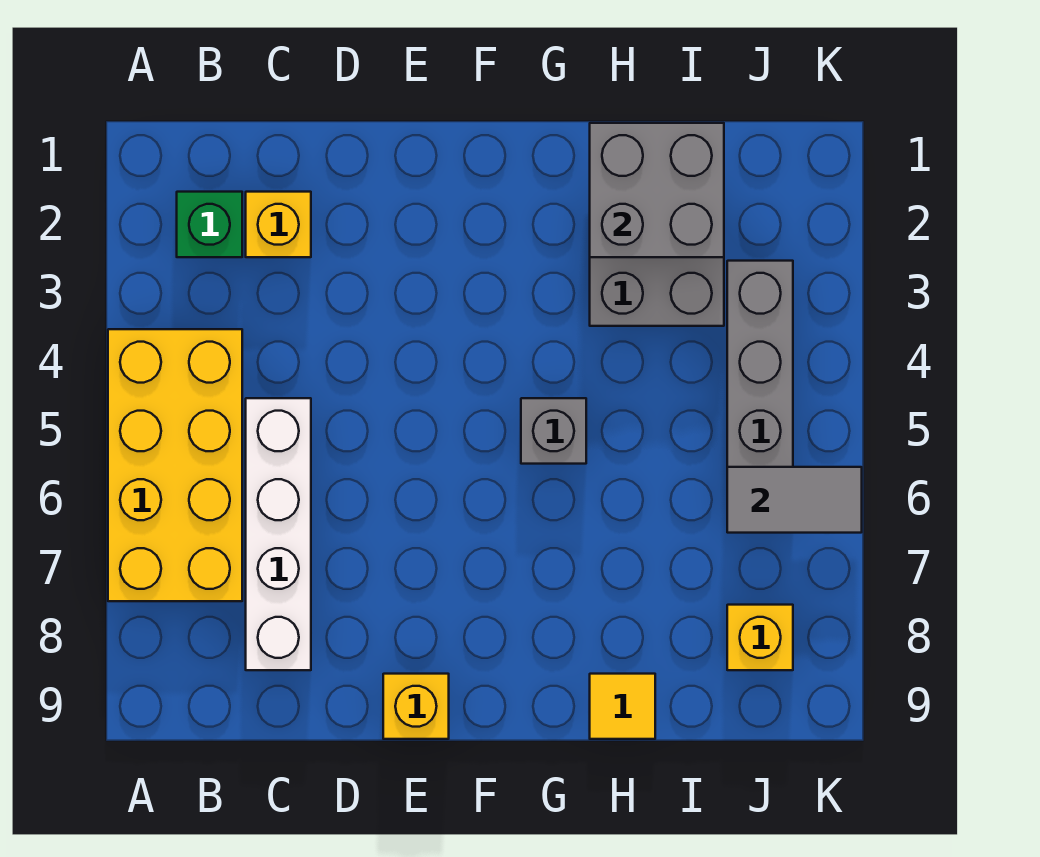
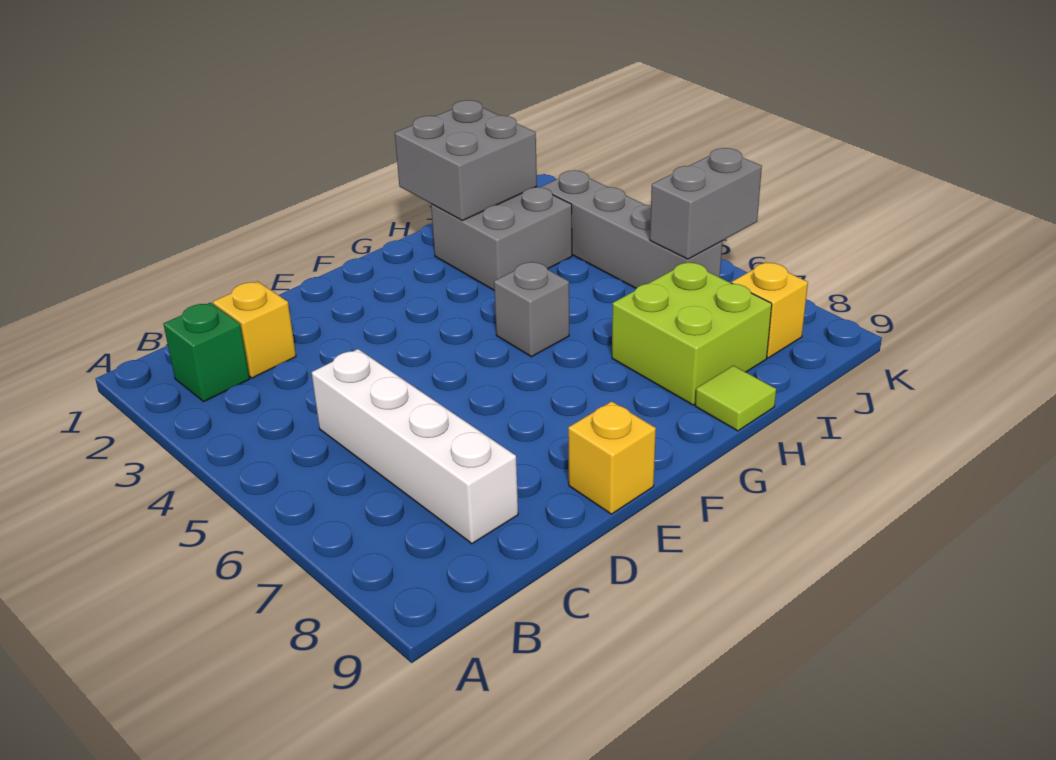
yellow 2x4 brick [108,329,242,601] -> none
none -> lime 2x2 brick [612,262,772,405]
yellow 1x1 tile [590,674,655,739] -> lime 1x1 tile [695,366,776,431]
grey 1x2 tile [727,467,862,533] -> grey 1x2 brick [650,148,762,259]

